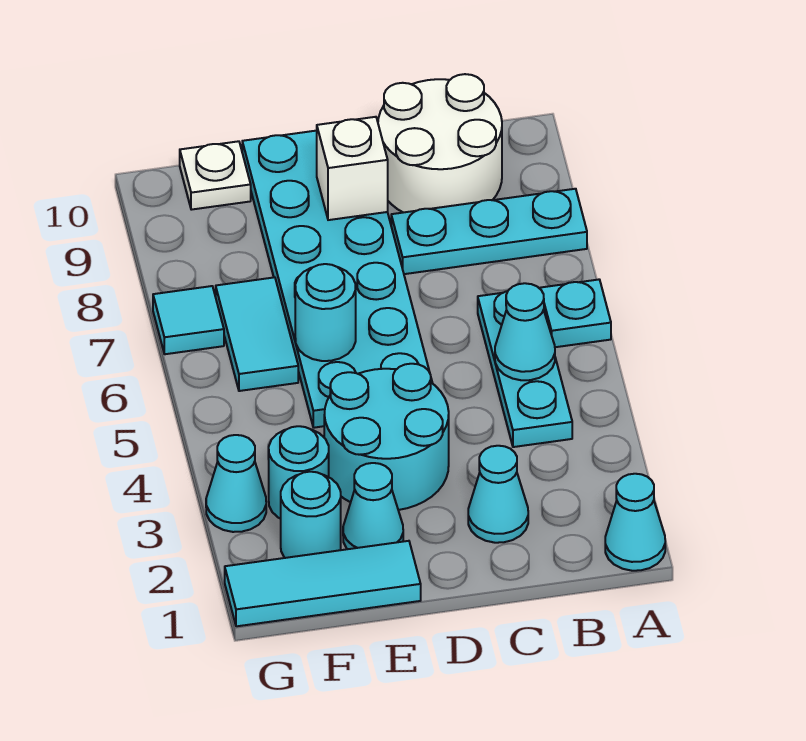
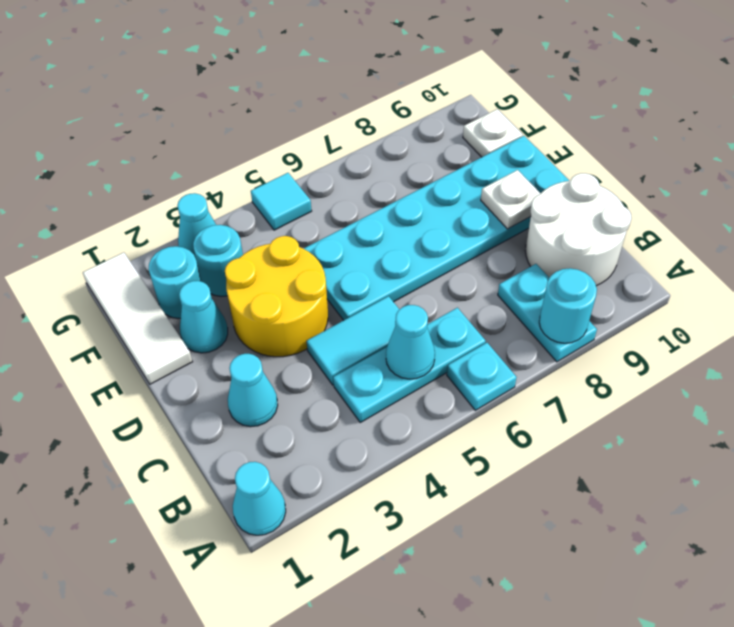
cyan 1x3 plate [391,189,587,274] -> cyan 1x2 plate [498,264,597,362]
cyan 2x2 round brick [324,364,449,510] -> yellow 2x2 round brick [225,236,328,357]
white 1x1 brick [317,117,388,220] -> white 1x1 plate [481,170,541,229]
cyan 1x3 tile [225,541,421,626] -> white 1x3 tile [83,252,193,384]
cyan 1x1 round brick [295,264,356,361] -> cyan 1x1 round brick moved to [539,268,597,343]
cyan 1x2 tile [216,277,298,391] -> cyan 1x2 tile moved to [307,296,399,385]
cyan 1x1 tile [153,286,224,354] -> cyan 1x1 tile moved to [251,173,312,230]

